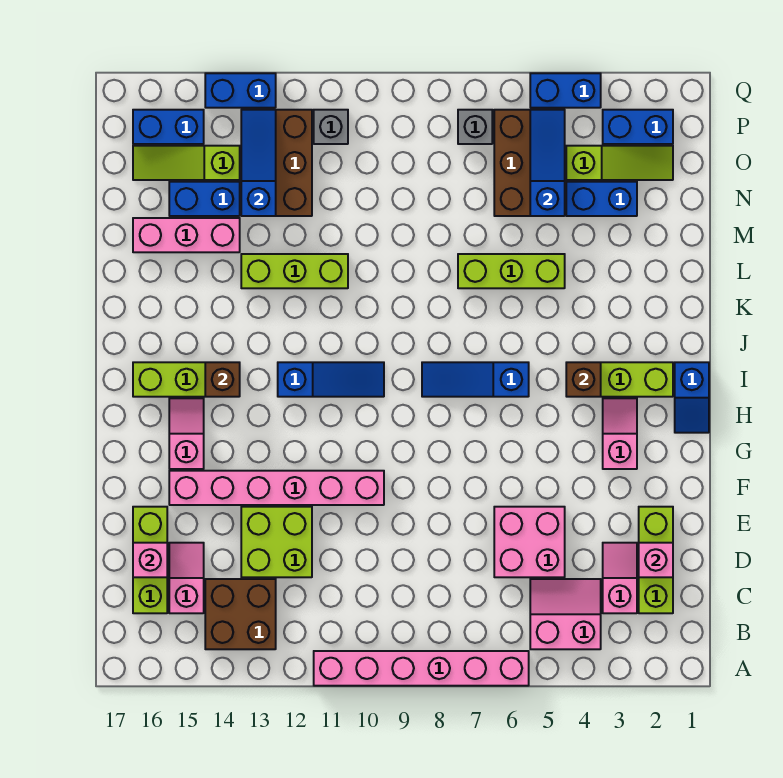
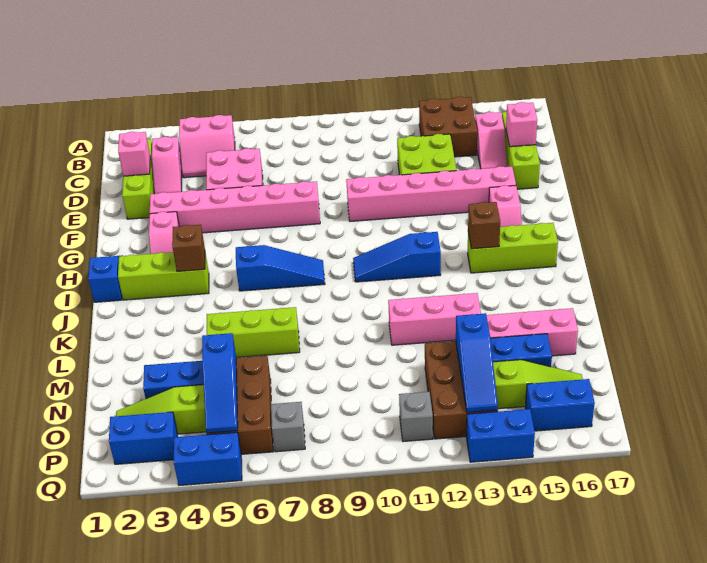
pink 1x6 brick [314,651,529,686] -> pink 1x6 brick moved to [150,181,320,233]
lime 1x3 brick [241,254,348,288] -> pink 1x3 brick [388,293,481,345]

